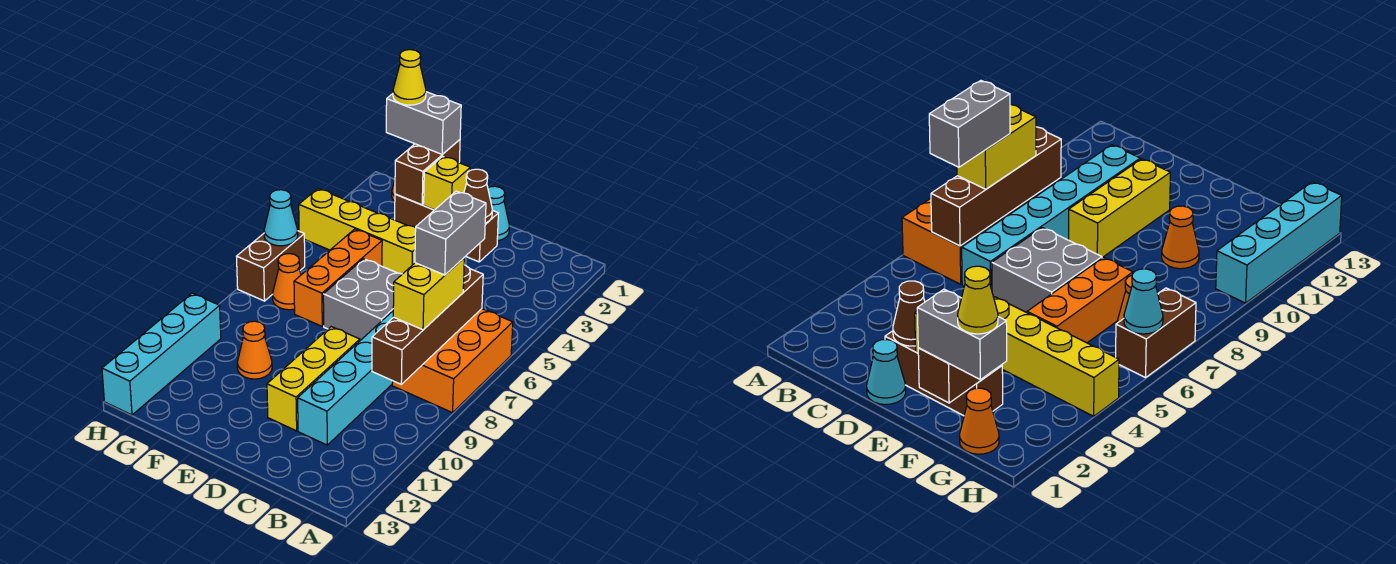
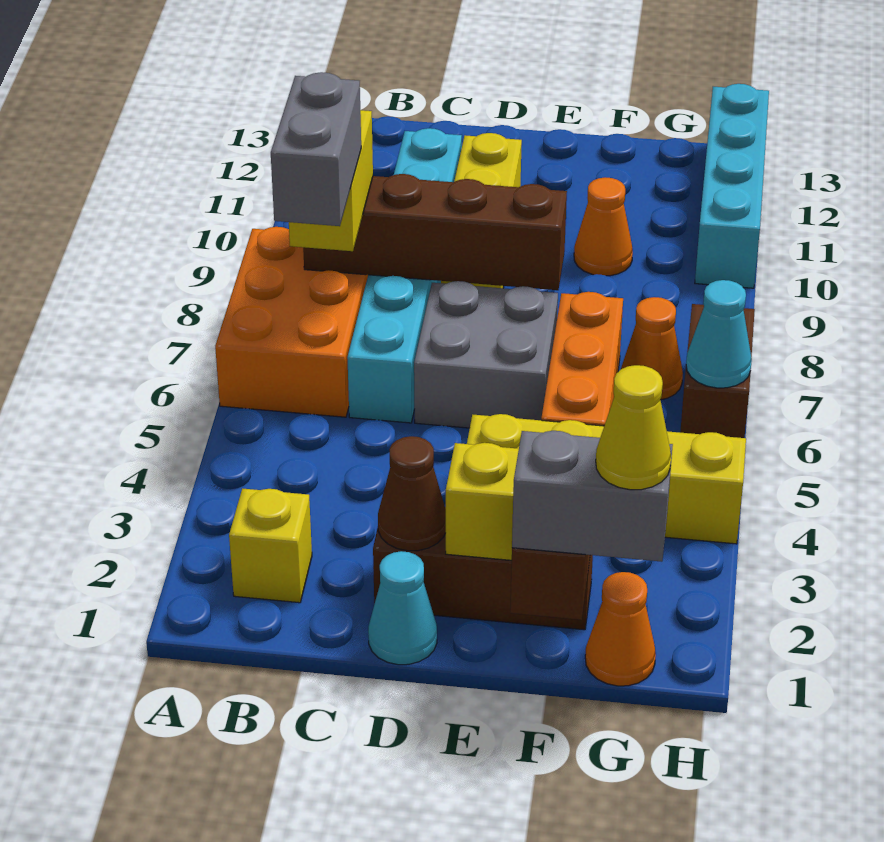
none -> yellow 1x1 brick [229,489,312,603]
brown 1x4 brick [372,265,483,384] -> brown 1x4 brick turned to [303,174,567,290]

